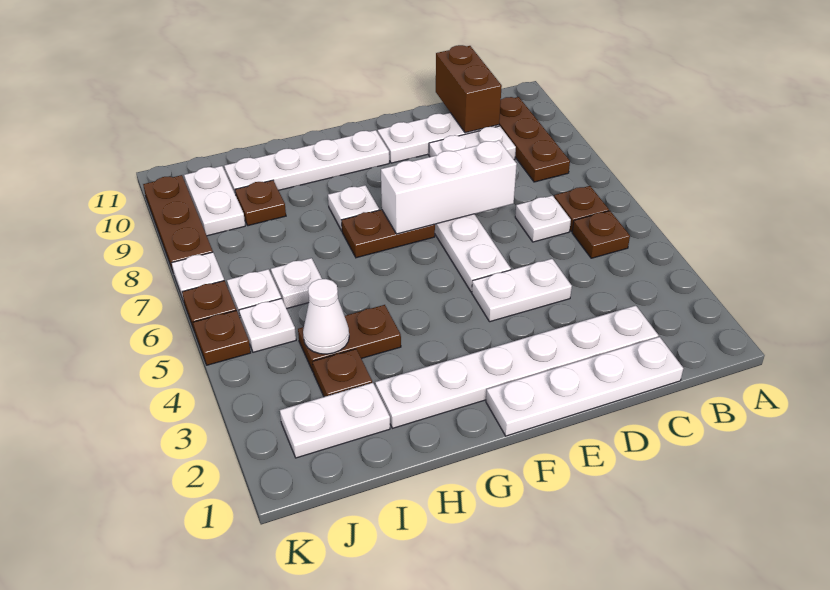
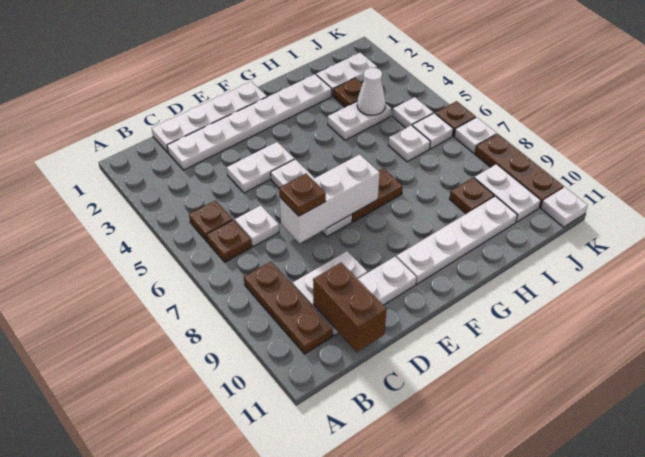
white 1x1 plate [328,185,379,231] -> white 1x1 plate moved to [541,187,588,227]
brown 1x2 plate [298,305,401,371] -> white 1x2 plate [328,102,391,140]
brown 1x1 plate [193,310,251,365] -> brown 1x1 plate moved to [279,174,326,216]

